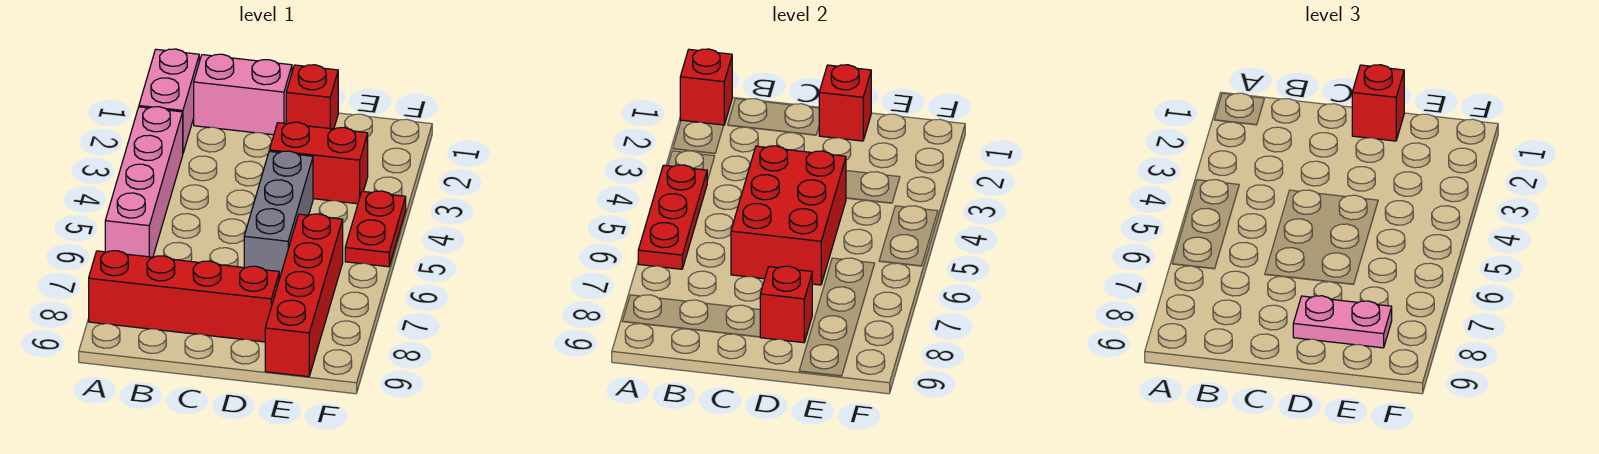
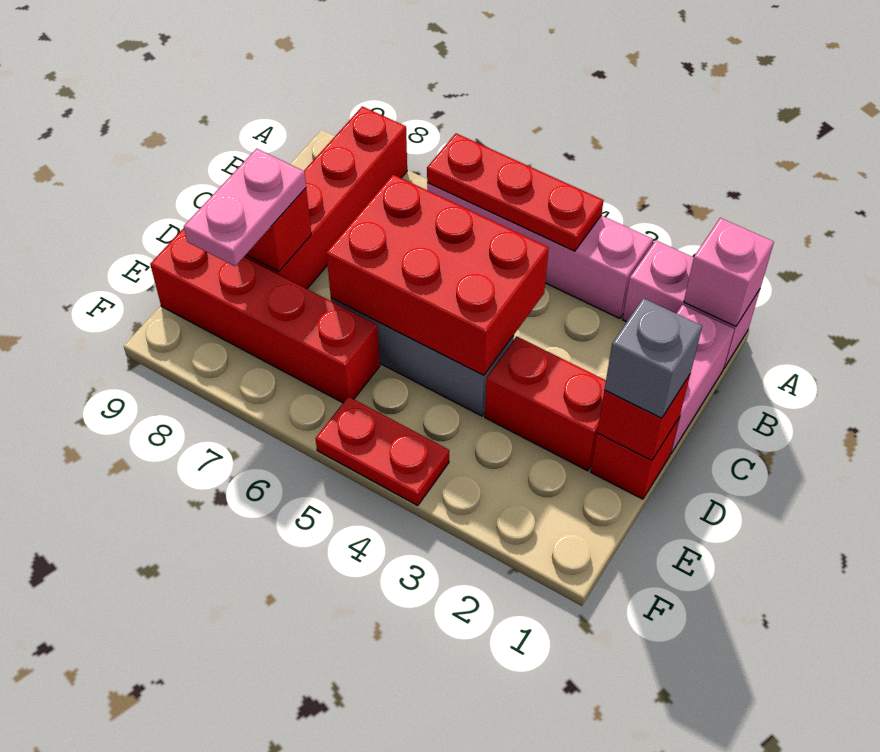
red 1x1 brick [680,49,732,125] -> pink 1x1 brick [684,218,774,326]
red 1x1 brick [1352,65,1404,141] -> grey 1x1 brick [604,298,702,418]
red 1x2 brick [269,122,368,204] -> red 1x2 brick turned to [485,336,606,471]

